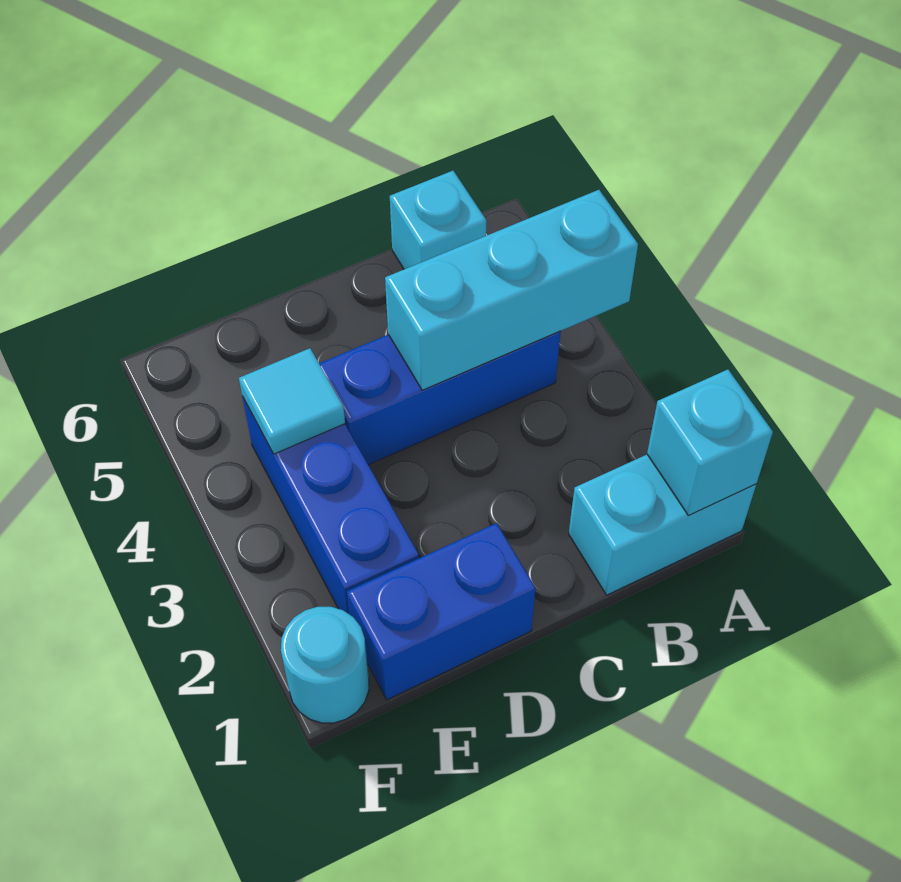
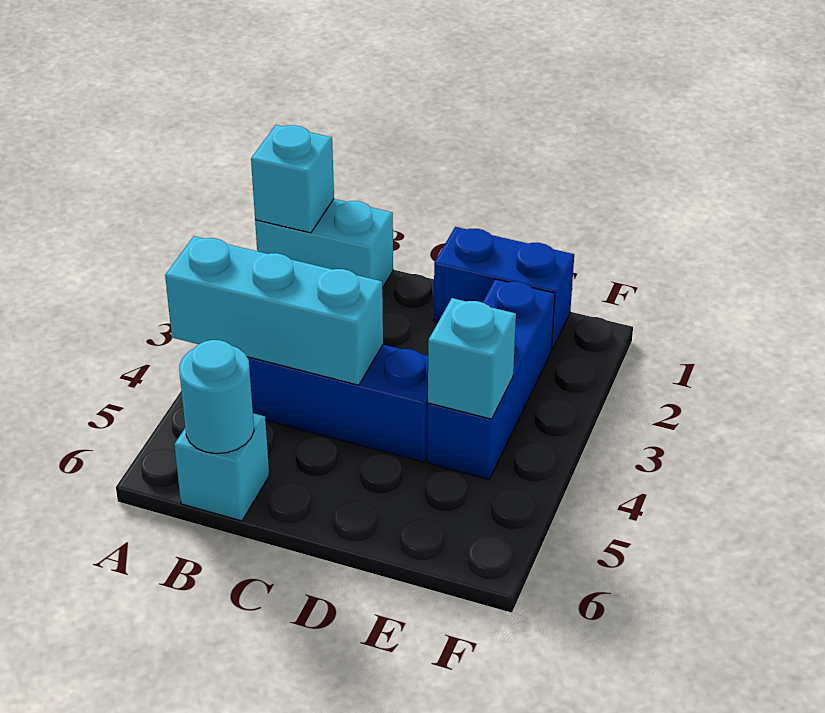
cyan 1x1 tile [239,348,345,454] -> cyan 1x1 brick [428,298,516,419]
cyan 1x1 round brick [281,607,369,723] -> cyan 1x1 round brick moved to [179,340,254,454]

